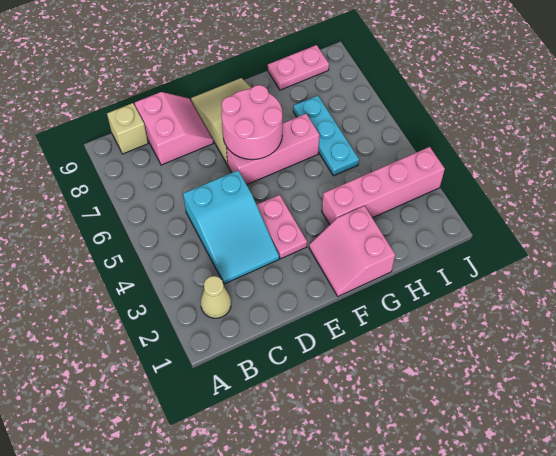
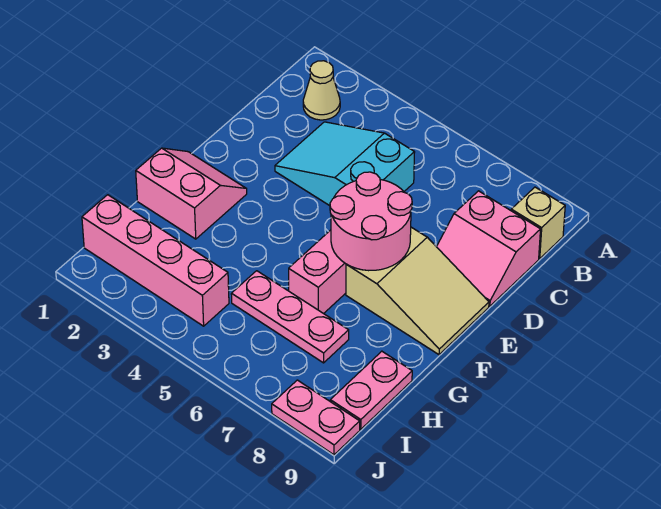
pink 1x2 plate [257,195,307,259] -> pink 1x2 plate moved to [272,380,360,455]
pink 1x4 brick [322,147,445,225] -> pink 1x4 brick turned to [82,195,229,326]
cyan 1x3 plate [293,96,359,176] -> pink 1x3 plate [231,271,349,363]

